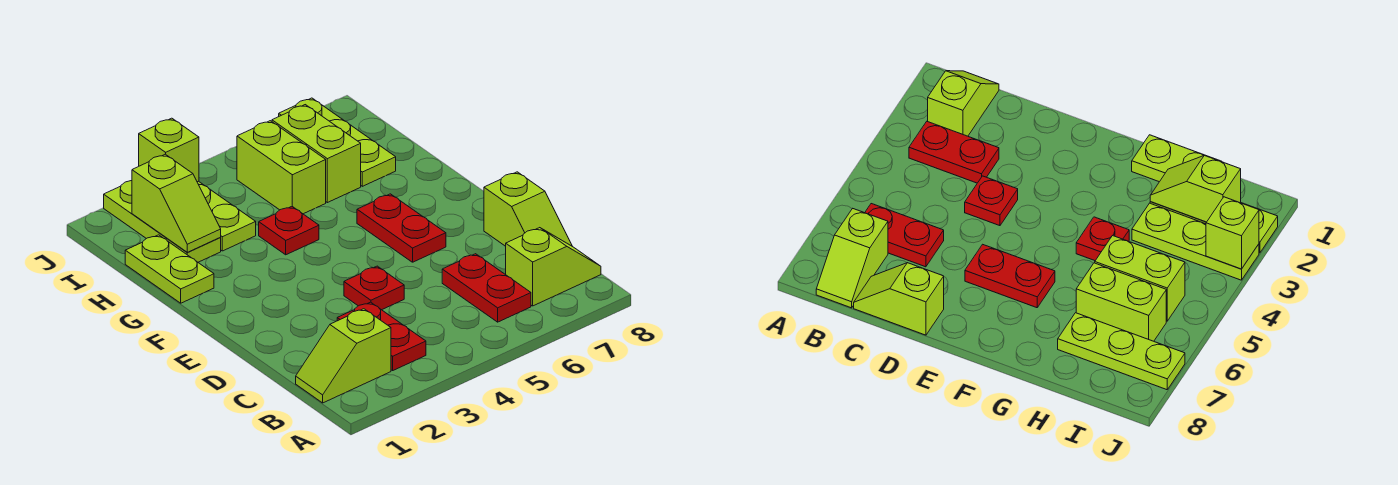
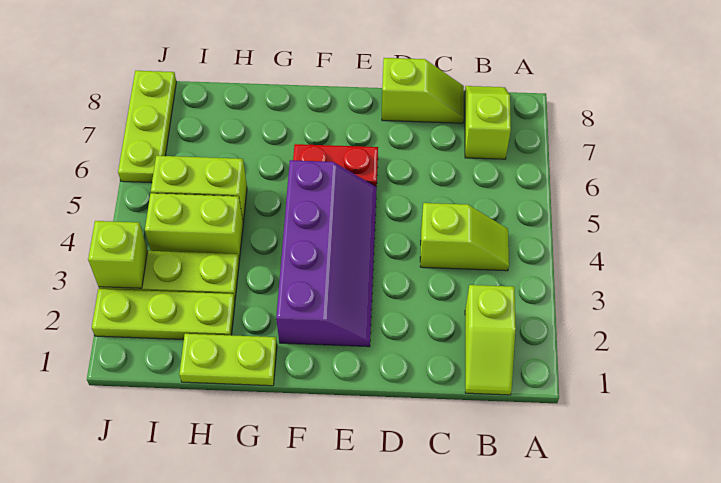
red 1x2 plate [337,302,426,370] -> none
red 1x2 plate [442,254,531,322] -> none
red 1x1 plate [344,266,404,310] -> none
none -> purple 2x4 slope [276,160,377,347]
red 1x1 plate [259,207,319,255] -> none
lime 1x2 slope [132,154,221,252] -> lime 1x2 slope moved to [420,203,509,271]
lime 1x2 brick [272,105,361,203] -> lime 1x2 brick moved to [145,193,243,260]
lime 1x3 plate [279,98,396,186] -> lime 1x3 plate turned to [118,71,176,183]

